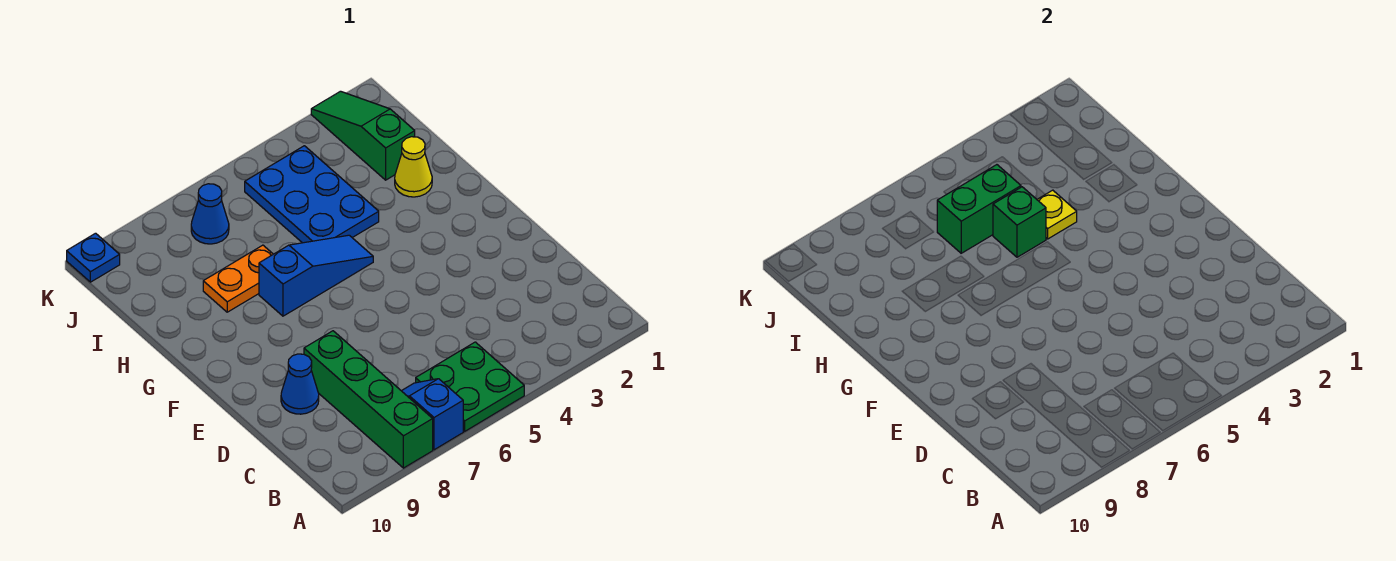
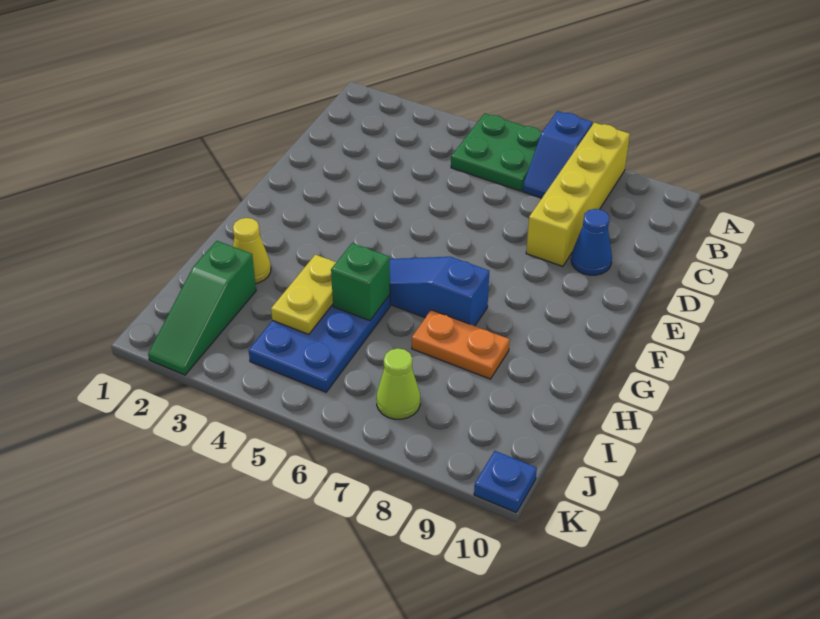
green 1x4 brick [304,331,433,468] -> yellow 1x4 brick [526,123,630,266]
yellow 1x1 plate [1037,190,1077,239] -> yellow 1x2 plate [271,255,336,335]
green 1x2 brick [937,165,1021,253] -> none
blue 1x1 cone [191,184,229,244] -> lime 1x1 cone [376,348,420,419]

